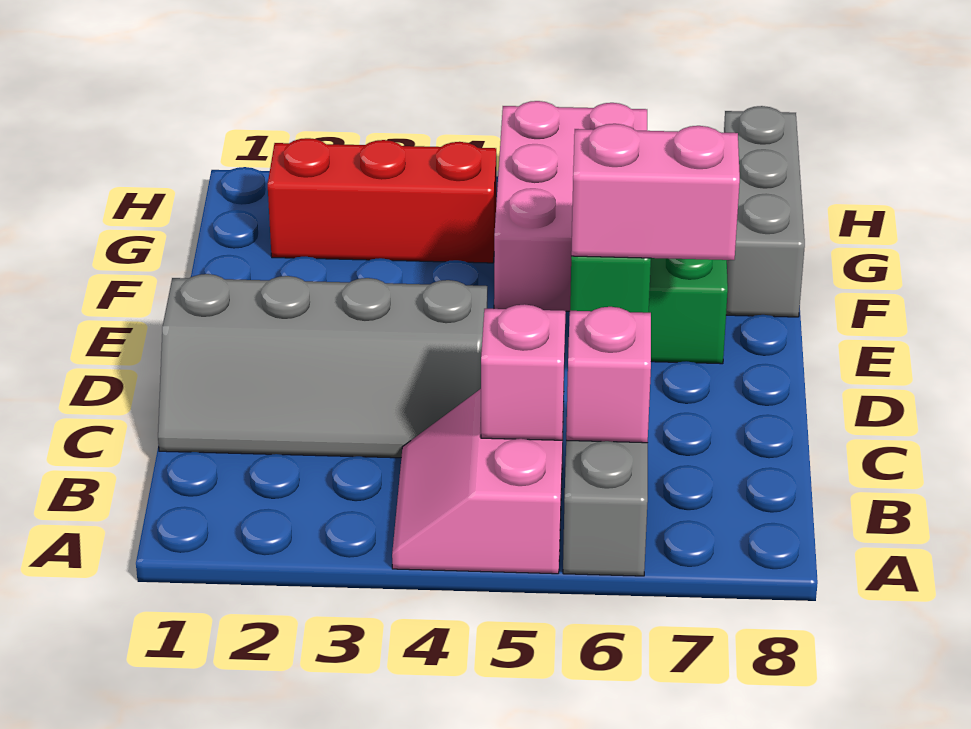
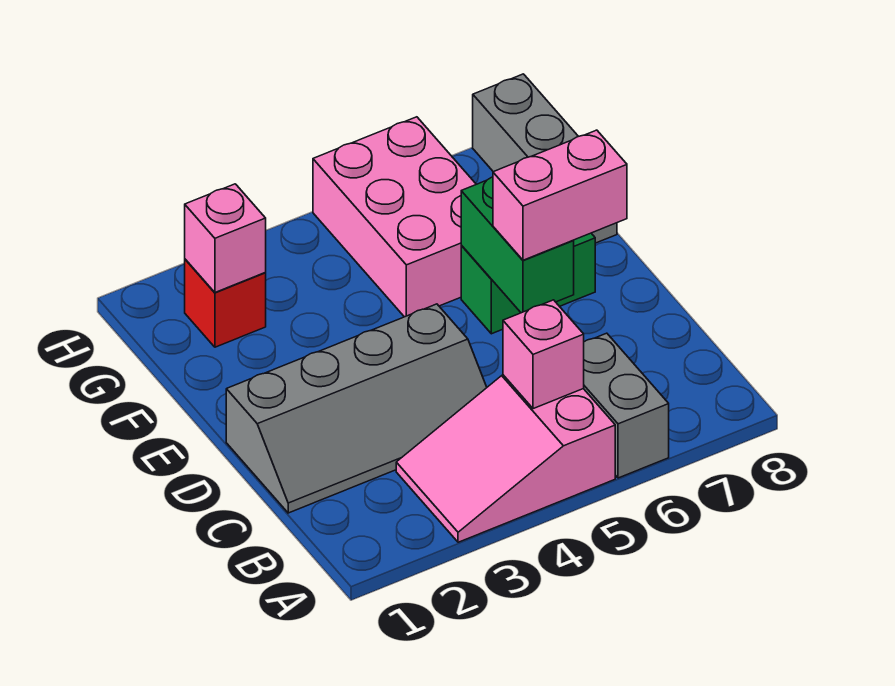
pink 2x2 slope [392,389,564,574] -> pink 2x3 slope [396,375,615,542]
pink 1x1 brick [566,307,651,443] -> pink 1x1 brick moved to [185,184,266,292]
red 1x3 brick [268,138,496,263] -> red 1x1 brick [185,259,266,347]

